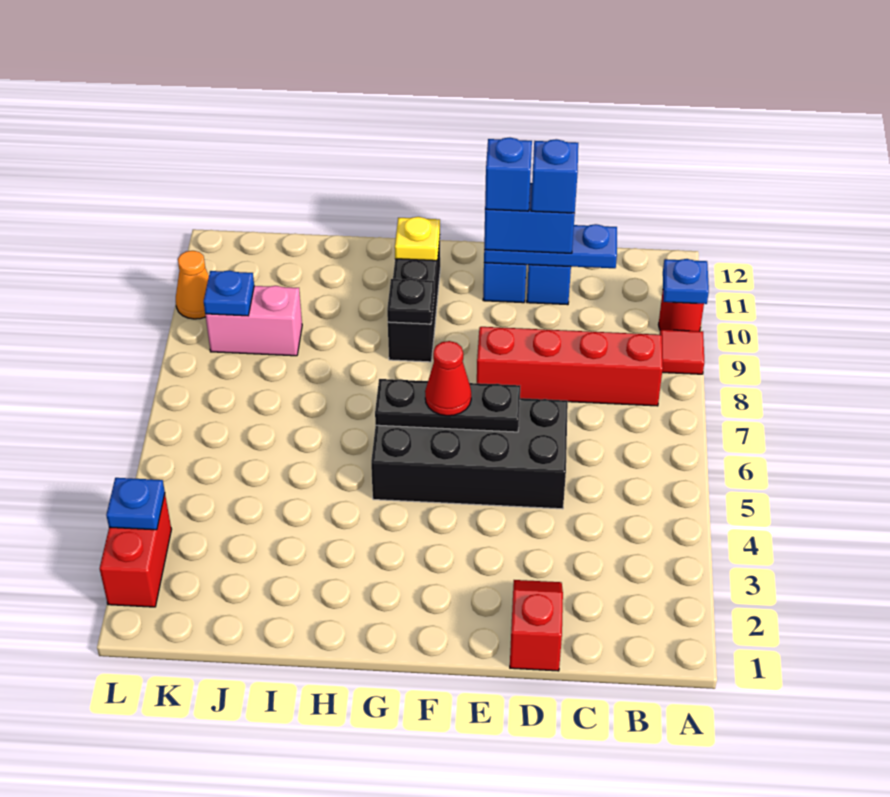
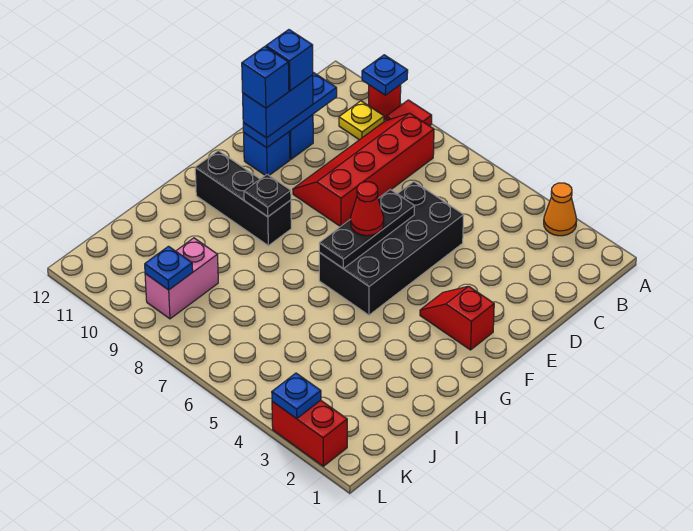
red 1x2 slope [510,580,563,671] -> red 1x2 slope moved to [420,286,494,350]
yellow 1x1 plate [395,217,440,261] -> yellow 1x1 plate moved to [339,101,384,140]
orange 1x1 cone [176,251,209,319] -> orange 1x1 cone moved to [544,183,577,236]

